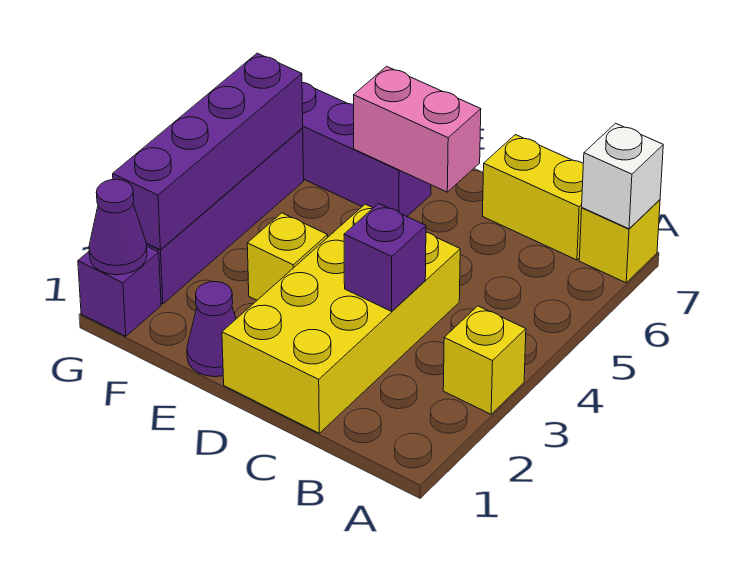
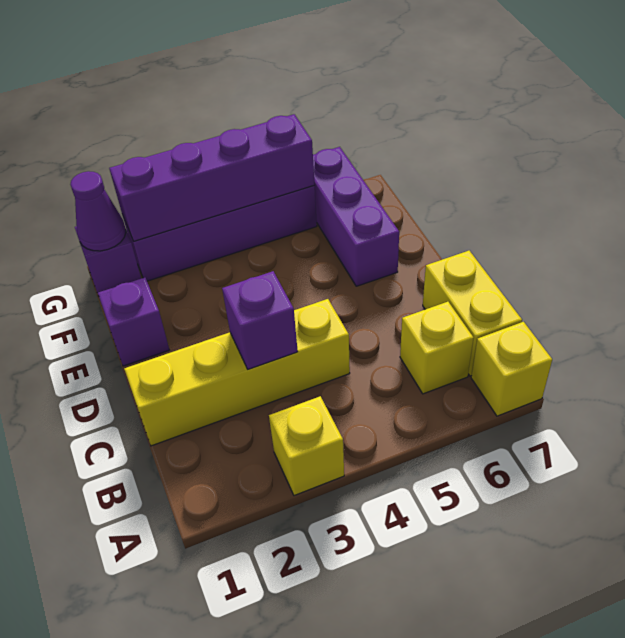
white 1x1 brick [582,123,663,229] -> none
yellow 2x4 brick [222,204,460,433] -> yellow 1x4 brick [124,299,350,446]
pink 1x2 brick [354,66,481,192] -> none
purple 1x1 cone [187,282,236,377] -> purple 1x1 brick [98,278,169,366]
yellow 1x1 brick [247,213,328,300] -> yellow 1x1 brick moved to [400,302,473,394]

